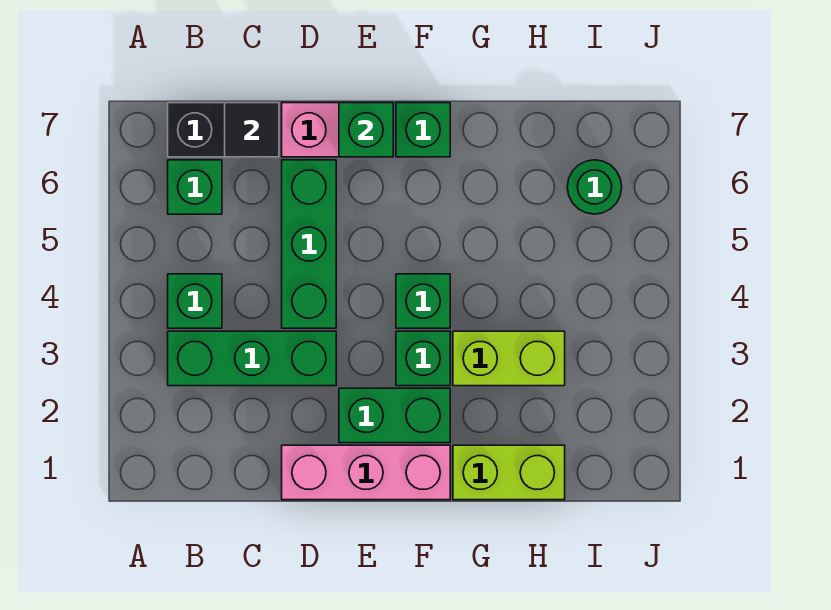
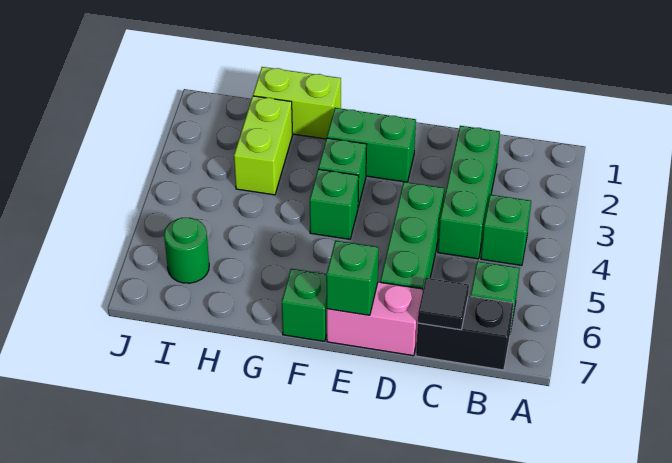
green 1x3 brick [168,331,336,386] -> green 1x3 brick turned to [438,126,500,259]
pink 1x3 brick [282,445,450,500] -> none
lime 1x2 brick [453,331,565,386] -> lime 1x2 brick turned to [234,96,292,195]

